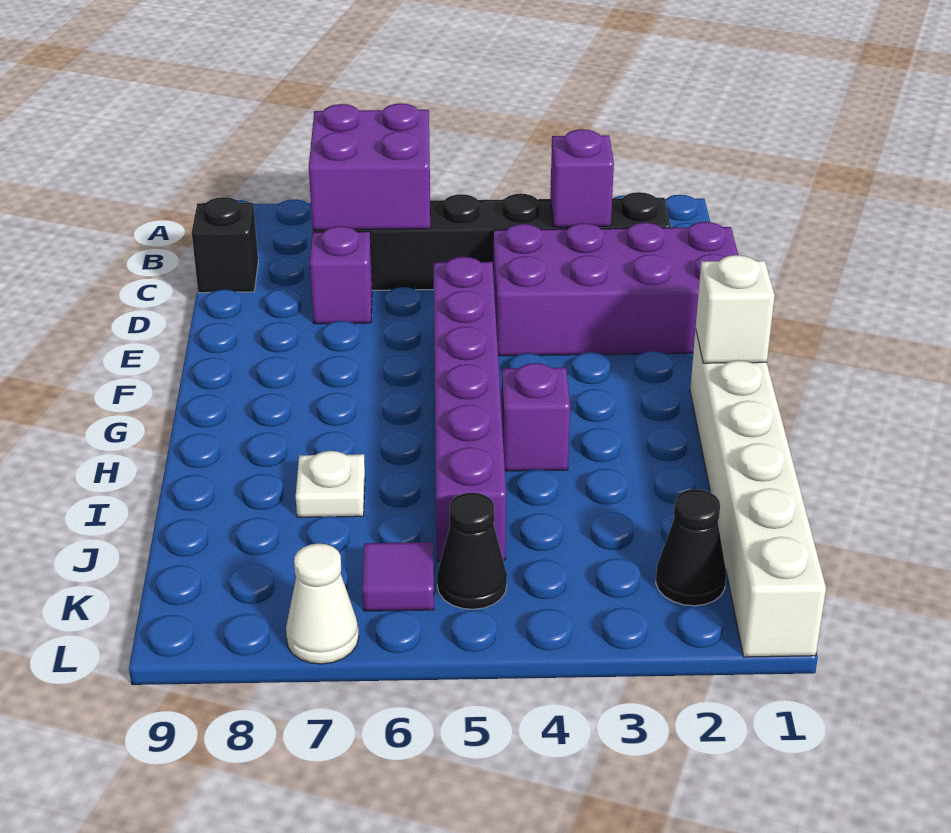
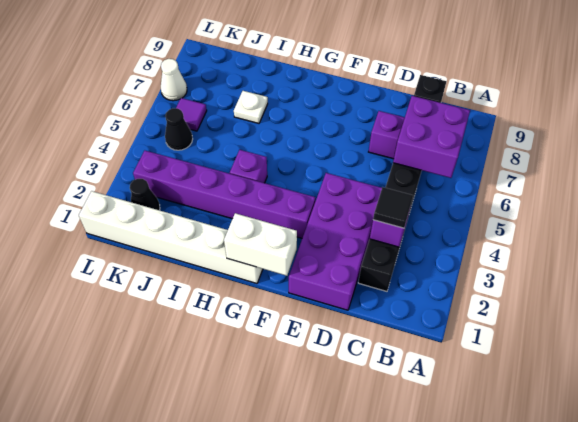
none -> black 1x1 tile [373,187,413,228]
purple 1x6 brick [434,257,506,561] -> purple 1x6 brick moved to [133,151,315,238]
white 1x1 brick [696,255,775,363] -> white 1x2 brick [224,213,297,276]

